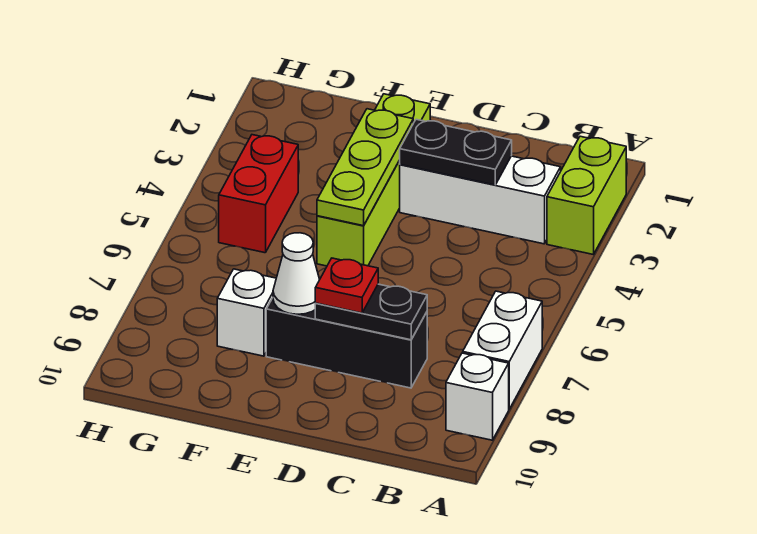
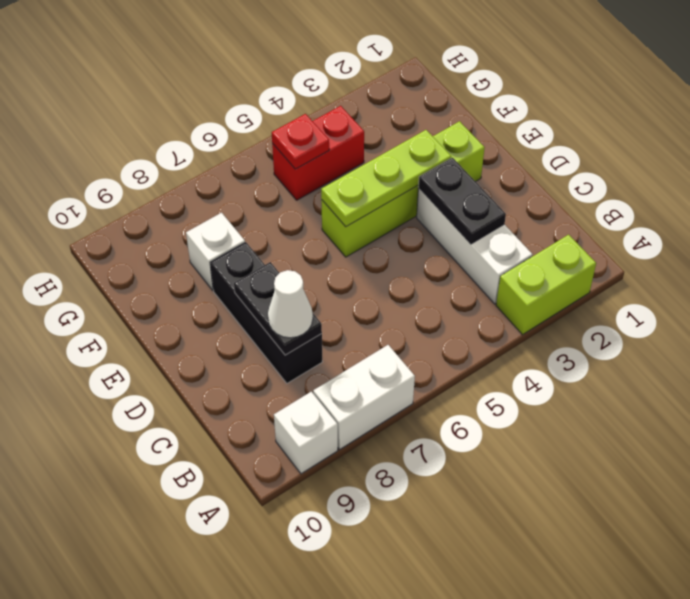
red 1x1 plate [315,258,378,313] -> red 1x1 plate moved to [272,114,329,169]
white 1x1 cone [273,233,320,314] -> white 1x1 cone moved to [268,270,313,338]

